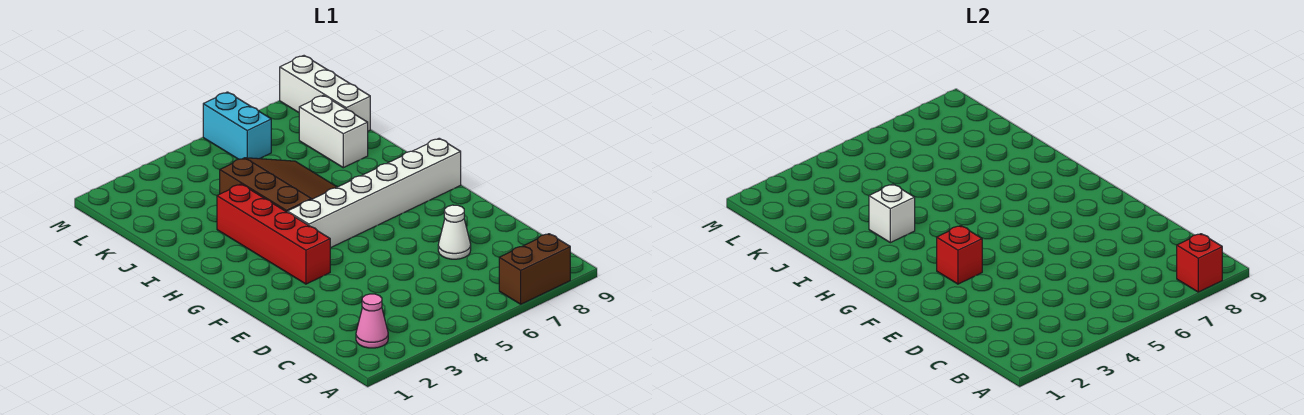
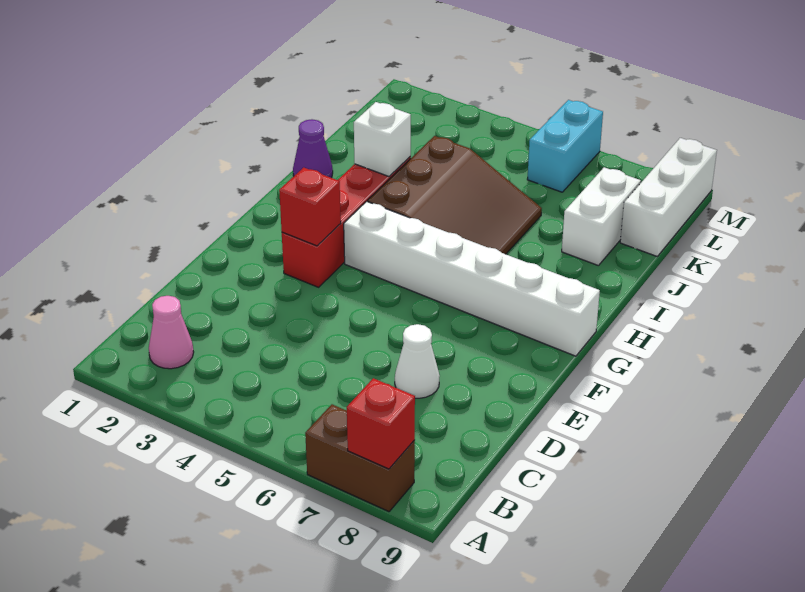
none -> purple 1x1 cone [293,119,333,178]

